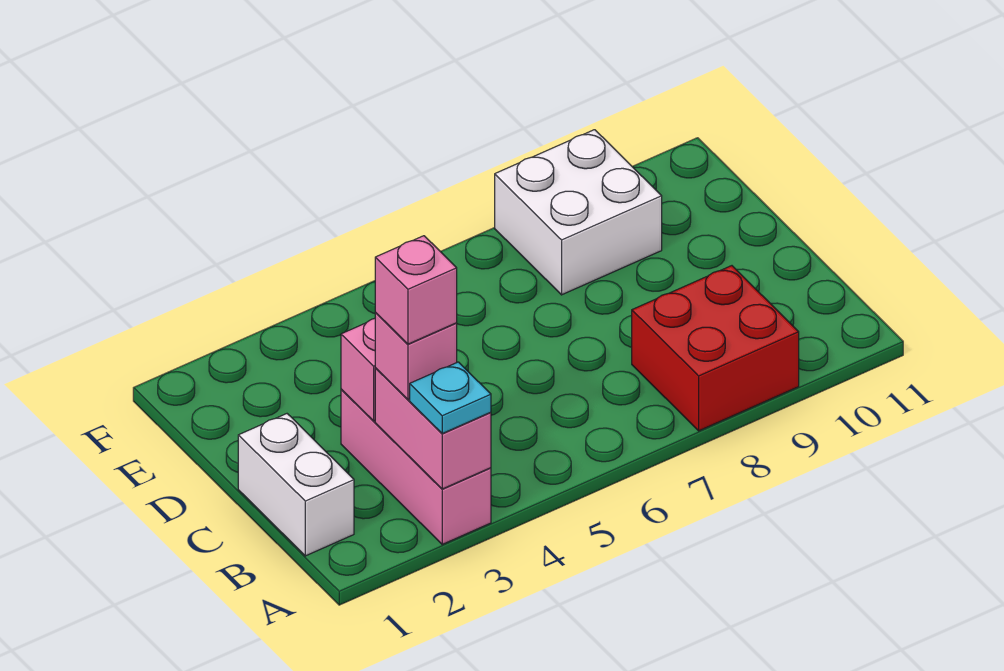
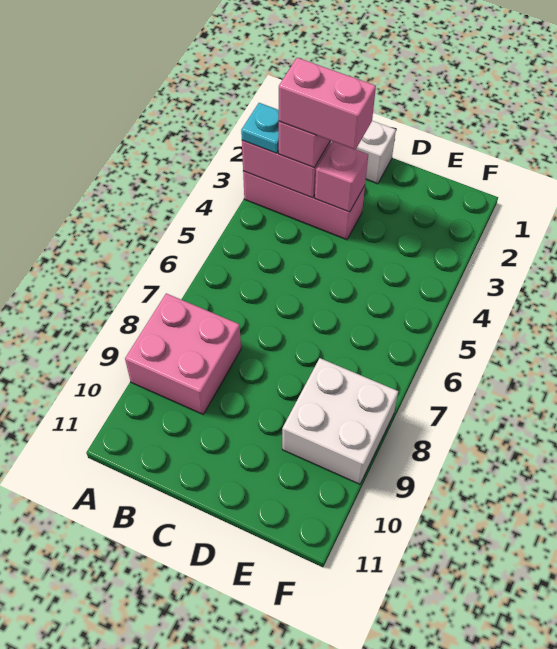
red 2x2 brick [632,266,799,431] -> pink 2x2 brick [125,293,241,414]
pink 1x1 brick [375,236,457,344] -> pink 1x2 brick [279,58,376,150]

